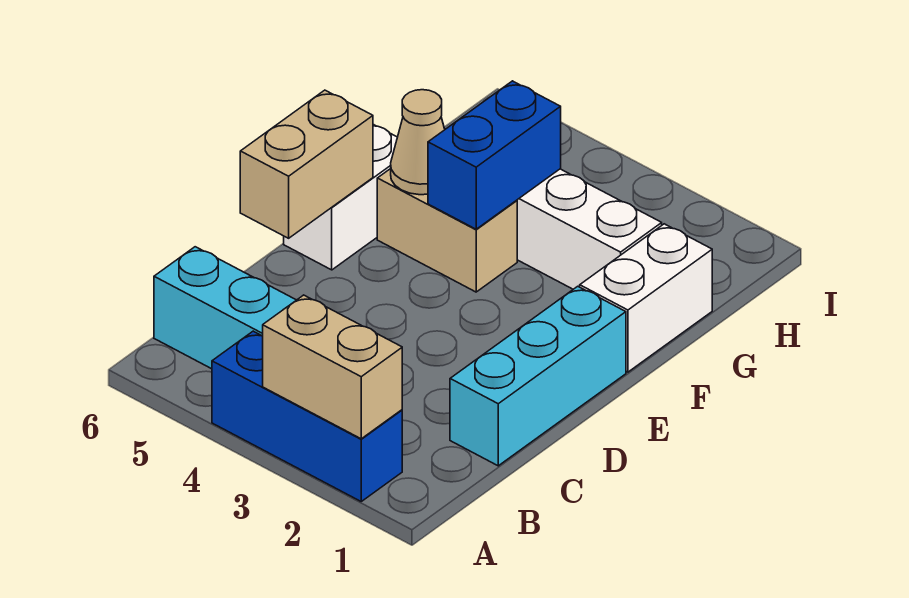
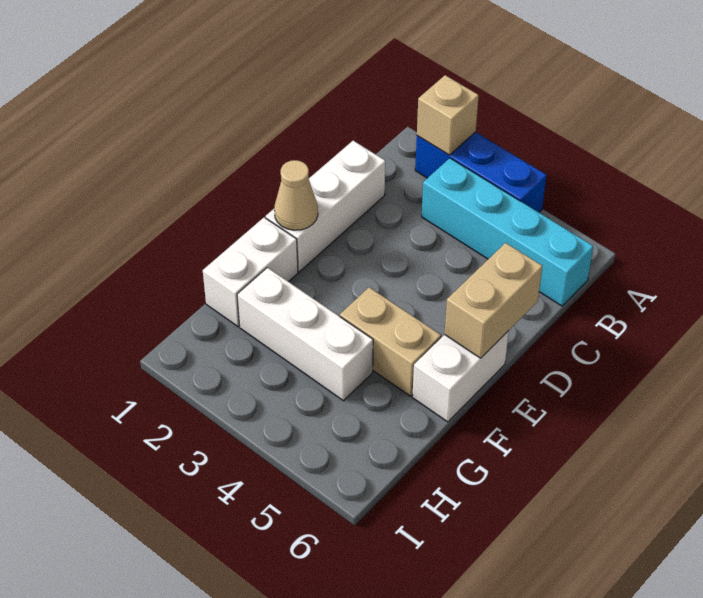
tan 1x2 brick [263,295,402,439] -> tan 1x1 brick [417,75,479,155]
cyan 1x3 brick [450,286,626,466] -> white 1x3 brick [266,141,385,272]
blue 1x2 brick [428,81,561,229] -> none
tan 1x1 cone [391,90,445,195] -> tan 1x1 cone moved to [274,160,318,230]

